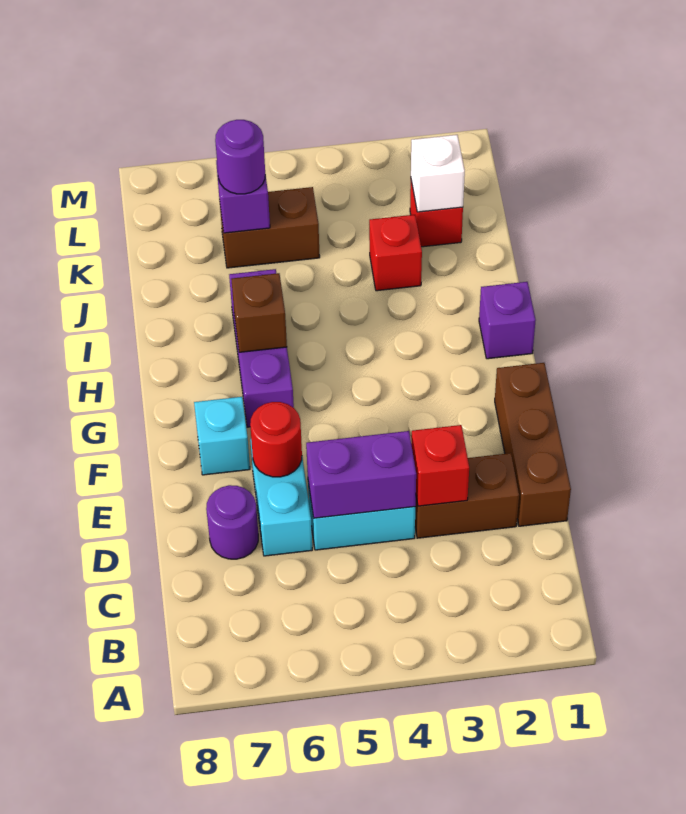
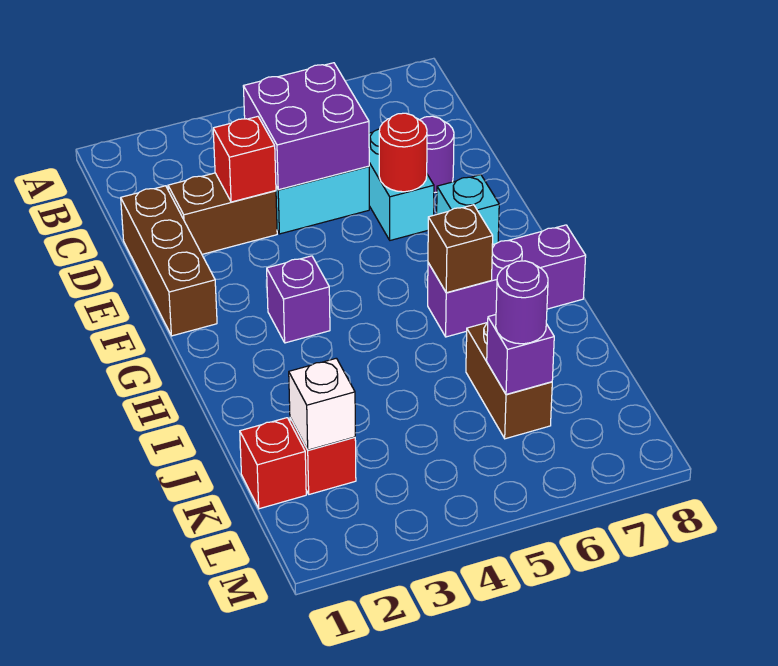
purple 1x2 brick [306,431,416,518] -> purple 2x2 brick [243,63,369,190]
purple 1x3 brick [229,269,294,427] -> purple 1x3 brick turned to [428,225,586,337]
purple 1x1 brick [479,282,536,359] -> purple 1x1 brick moved to [267,256,330,343]
red 1x1 brick [369,215,422,291] -> red 1x1 brick moved to [240,418,306,509]
brown 1x2 brick [220,187,320,268] -> brown 1x2 brick turned to [466,322,552,439]

